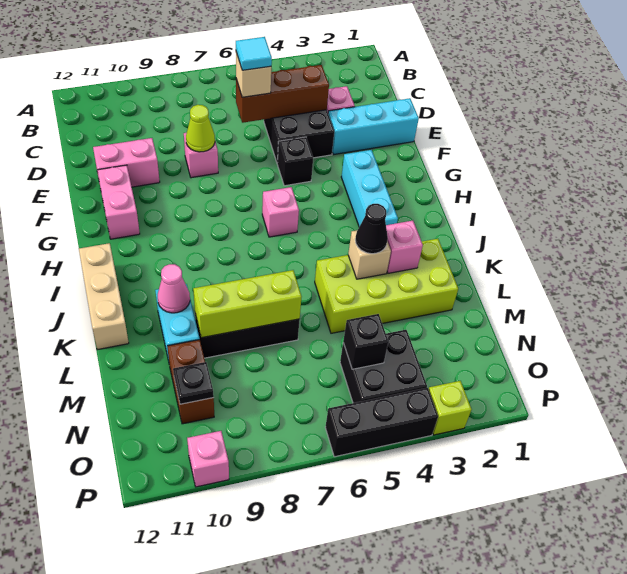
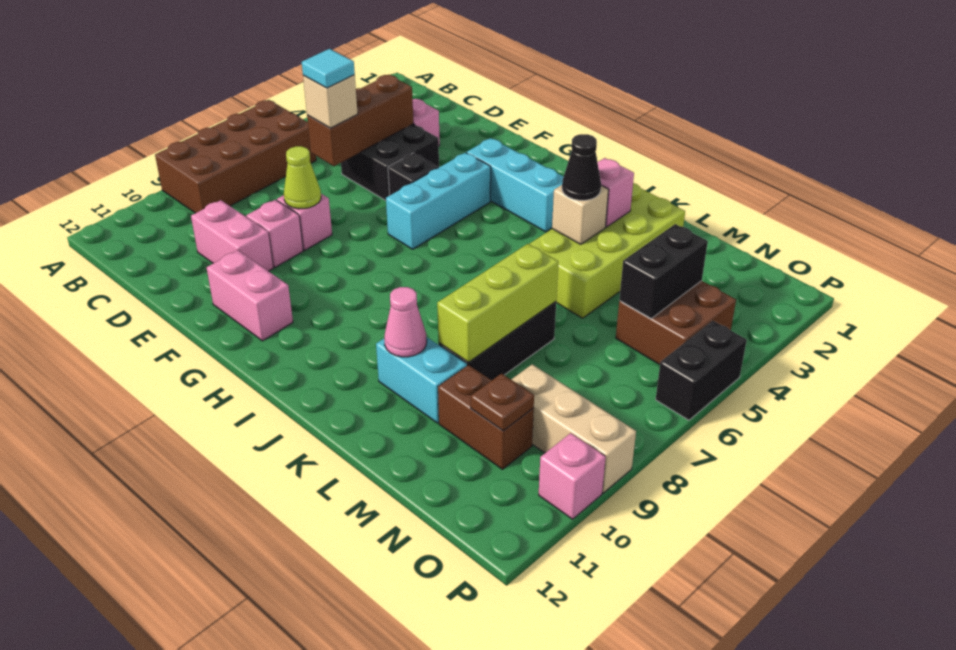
none -> brown 2x4 brick [155,100,316,213]
cyan 1x3 brick [328,98,419,155] -> cyan 1x3 brick moved to [386,153,491,249]
pink 1x2 brick [93,138,160,187] -> pink 1x2 brick turned to [191,200,273,271]
pink 1x1 brick [262,187,299,237] -> pink 1x1 brick moved to [246,200,303,267]
tan 1x3 brick [79,243,129,350] -> tan 1x3 brick moved to [511,364,636,493]
black 2x2 brick [340,330,427,403] -> brown 2x2 brick [616,281,736,365]
black 1x1 brick [343,314,388,369] -> black 1x2 brick [619,224,708,318]
black 1x1 plate [173,362,214,404] -> brown 1x1 plate [471,374,534,431]
lime 1x1 brick [429,381,472,435] -> none
black 1x3 brick [325,388,438,457] -> black 1x2 brick [656,321,747,420]

